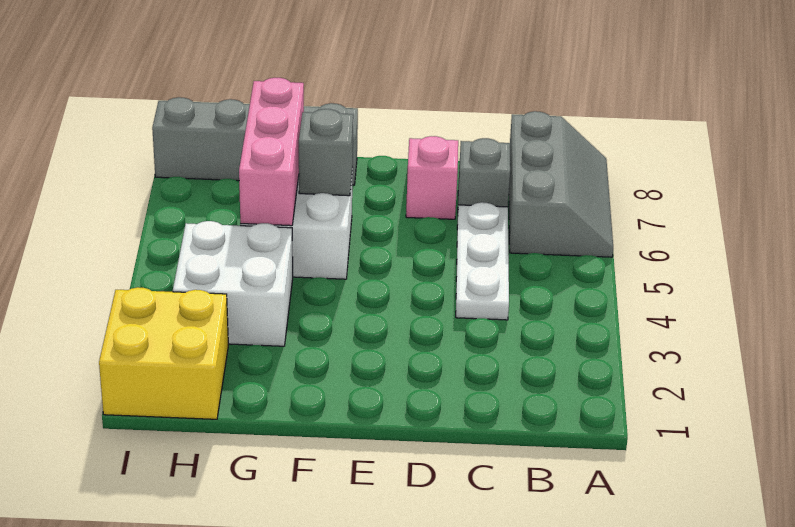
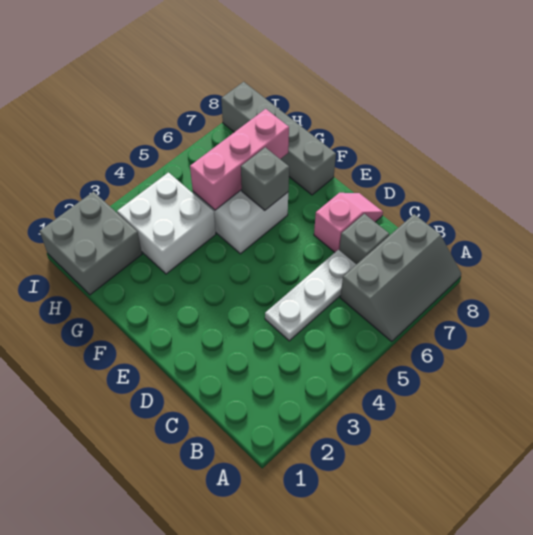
yellow 2x2 brick [99,287,228,419] -> grey 2x2 brick [40,192,142,295]

